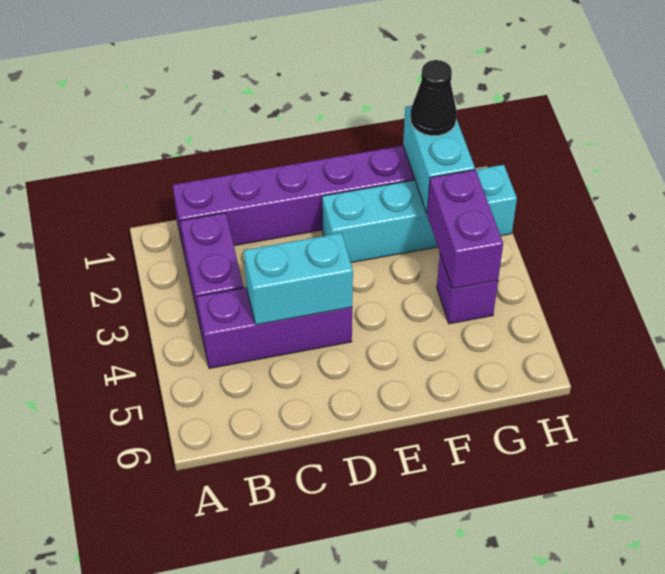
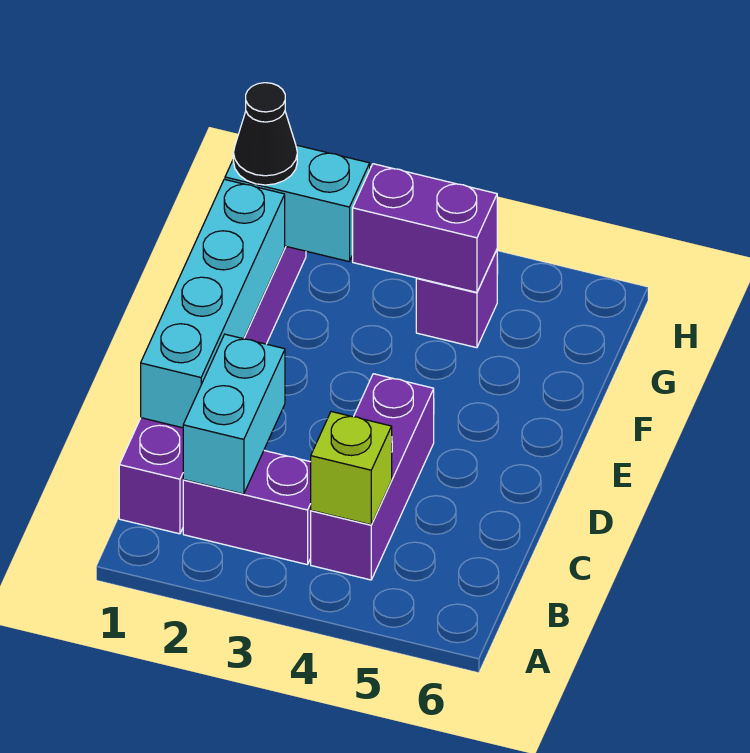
none -> lime 1x1 brick [311,412,392,525]
cyan 1x2 brick [244,233,353,325] -> cyan 1x2 brick moved to [183,334,285,494]
cyan 1x4 brick [322,165,517,263] -> cyan 1x4 brick moved to [141,179,285,428]

